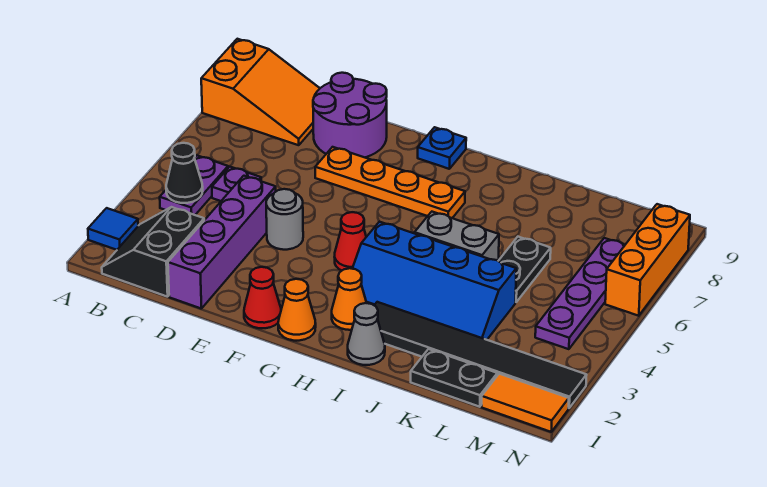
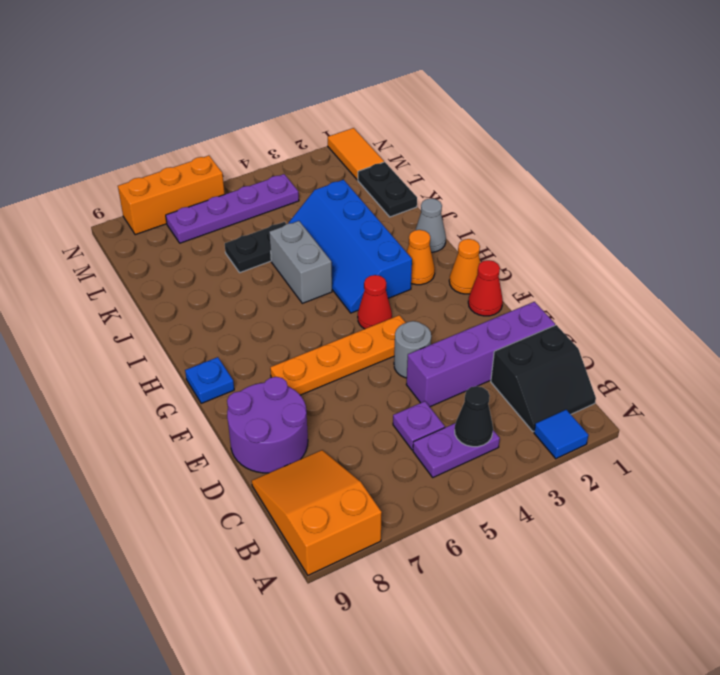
orange 1x4 plate [315,147,465,218] -> orange 1x4 plate turned to [270,315,406,395]
blue 2x4 slope [352,222,516,340] -> blue 2x4 slope turned to [288,180,412,313]
black 1x6 tile [374,302,586,408] -> none

